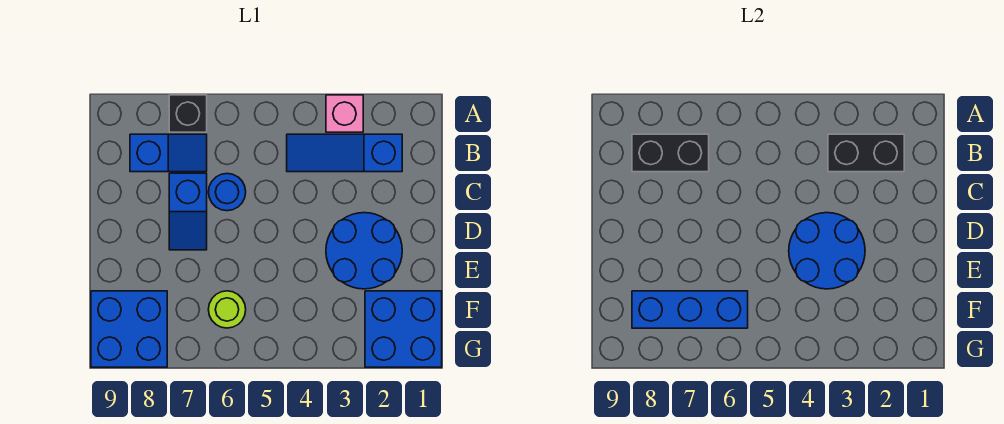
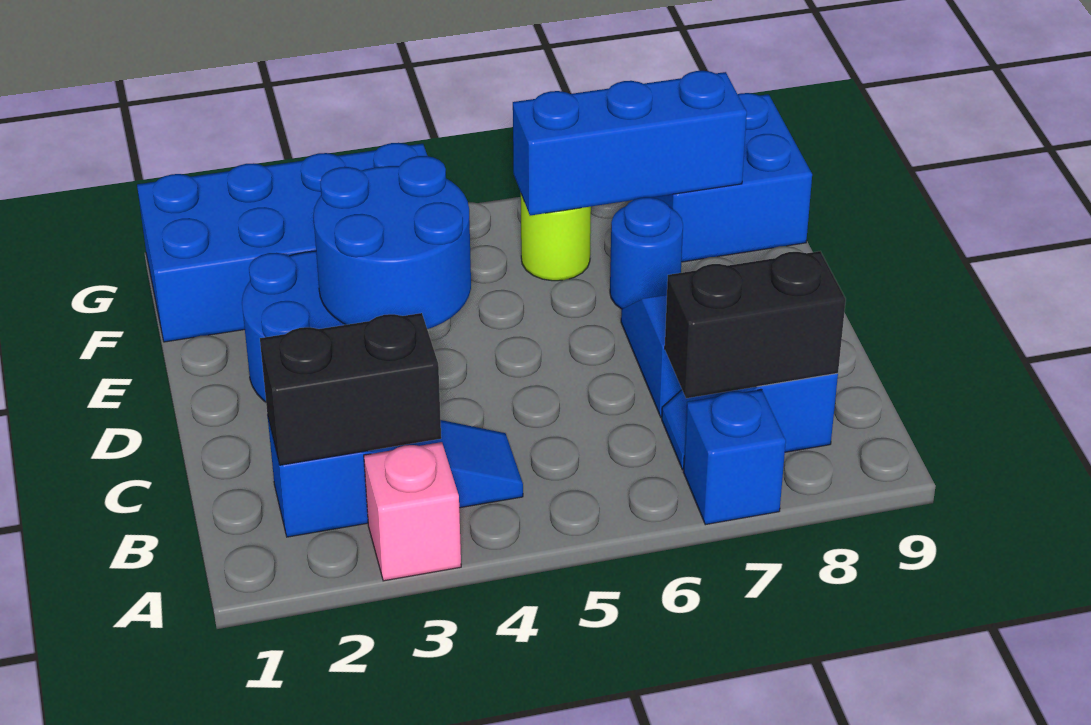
black 1x1 brick [169,95,207,132] -> blue 1x1 brick [683,389,786,525]
blue 1x1 round brick [209,174,246,211] -> blue 1x1 round brick moved to [610,197,683,309]
blue 2x2 brick [365,291,442,367] -> blue 2x4 brick [137,143,427,342]

